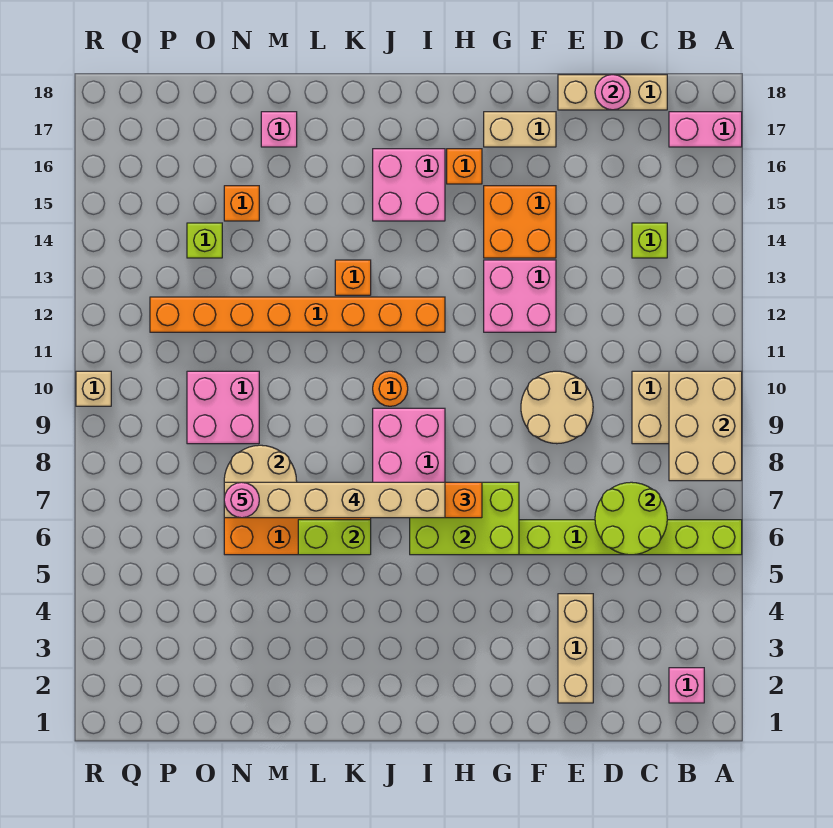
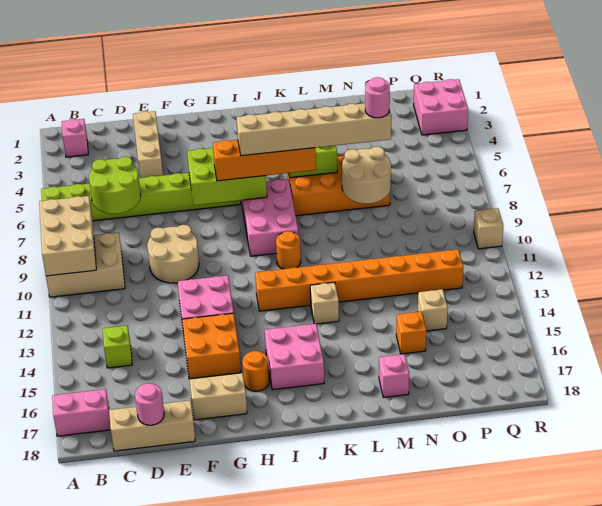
orange 1x1 brick [447,149,482,184] -> orange 1x1 round brick [242,351,269,391]
orange 1x1 brick [335,260,371,295] -> tan 1x1 brick [310,282,339,324]
pink 2x2 brick [187,371,259,444] -> pink 2x2 brick moved to [414,79,468,135]
lime 1x1 brick [187,223,222,258] -> tan 1x1 brick [418,289,448,331]

